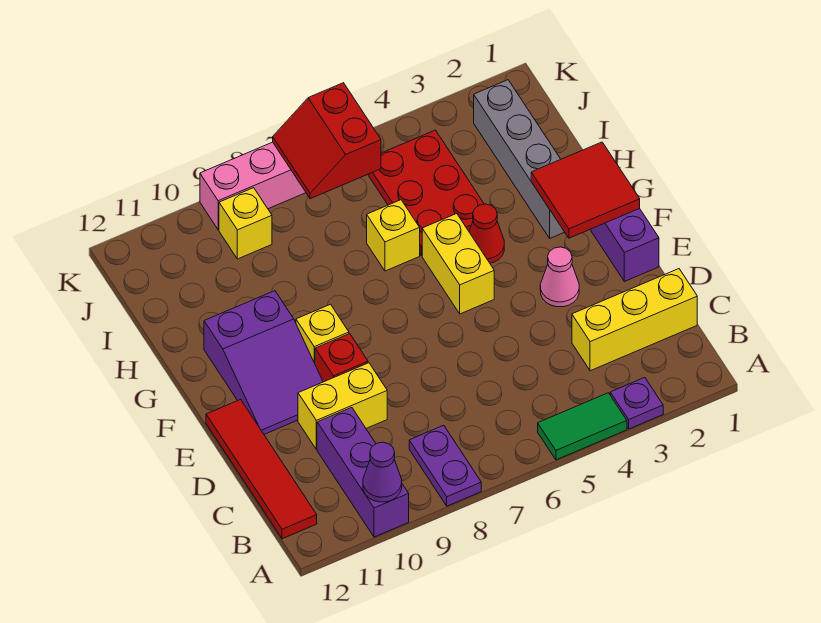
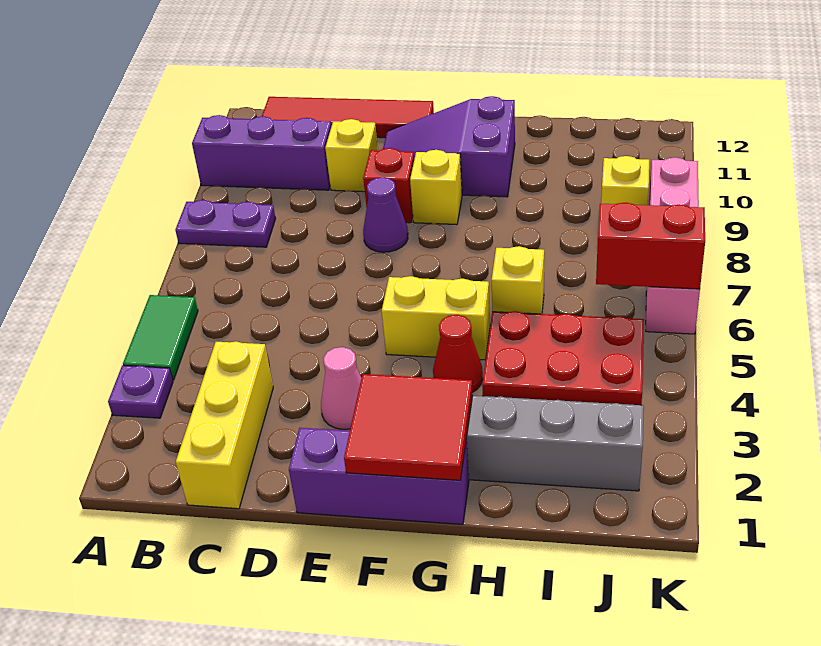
purple 1x1 cone [363,442,402,502] -> purple 1x1 cone moved to [363,177,408,252]
yellow 1x2 brick [298,363,387,449] -> yellow 1x1 brick [325,119,378,192]

